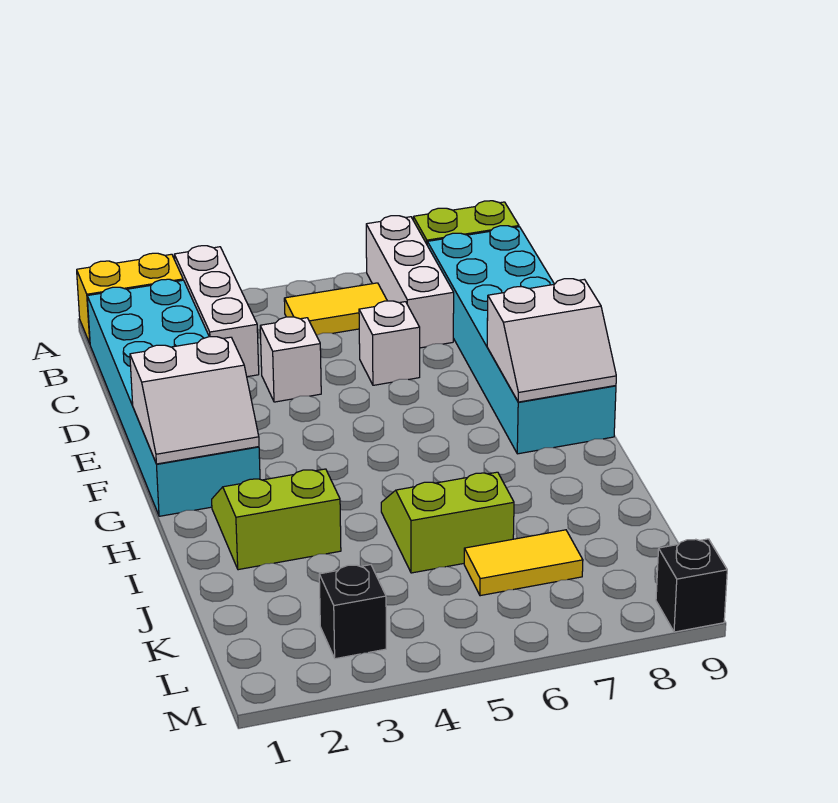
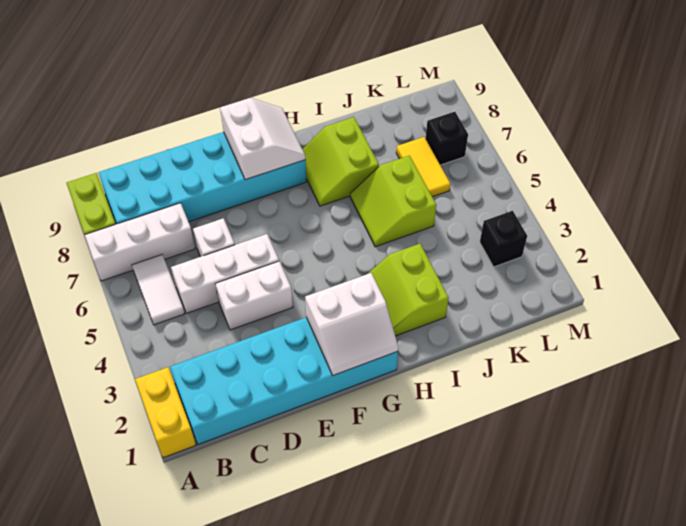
white 1x3 brick [174,246,259,377] -> white 1x3 brick moved to [171,234,279,313]
yellow 1x2 tile [284,283,387,335] -> white 1x2 tile [132,255,185,325]
white 1x1 brick [260,317,321,402] -> white 1x2 brick [216,261,293,330]
white 2x2 slope [130,337,259,464] -> white 2x2 slope turned to [305,273,399,375]
none -> lime 2x2 slope [302,117,379,206]
black 1x1 brick [656,539,727,632] -> black 1x1 brick moved to [426,112,468,165]

